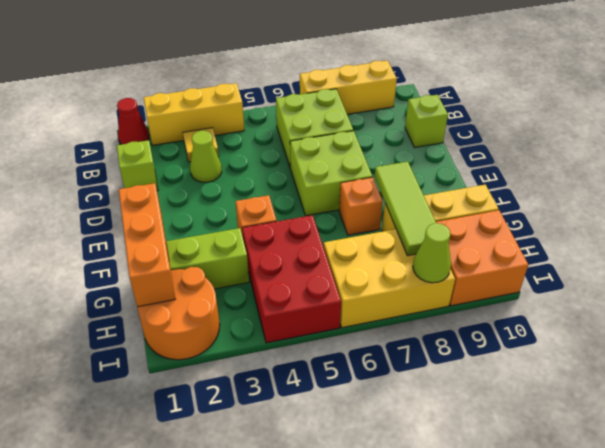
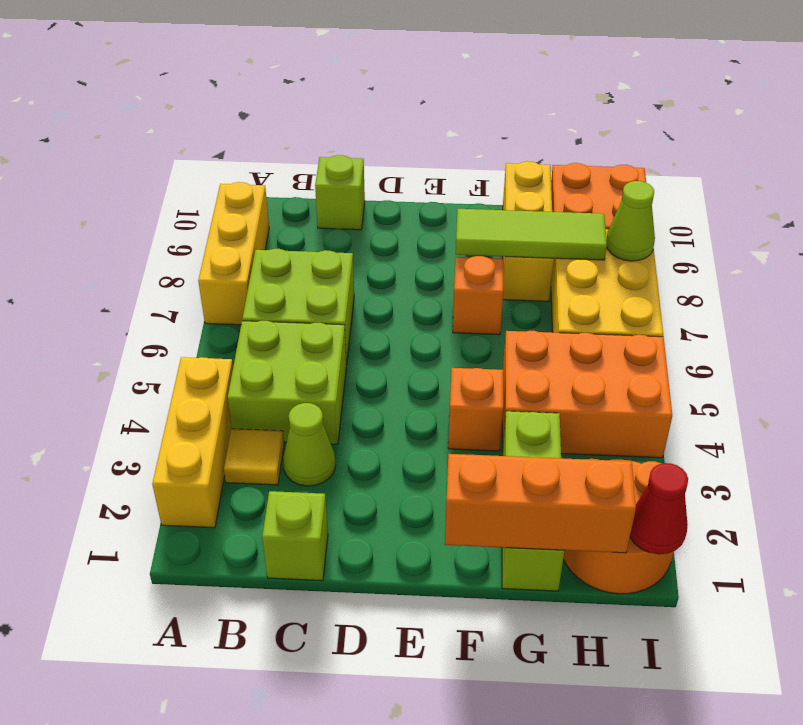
red 1x1 cone [117,98,149,145] -> red 1x1 cone moved to [630,463,688,554]
lime 2x2 brick [290,131,372,216] -> lime 2x2 brick moved to [227,321,346,444]
red 2x3 brick [242,215,341,343] -> orange 2x3 brick [502,331,672,458]

